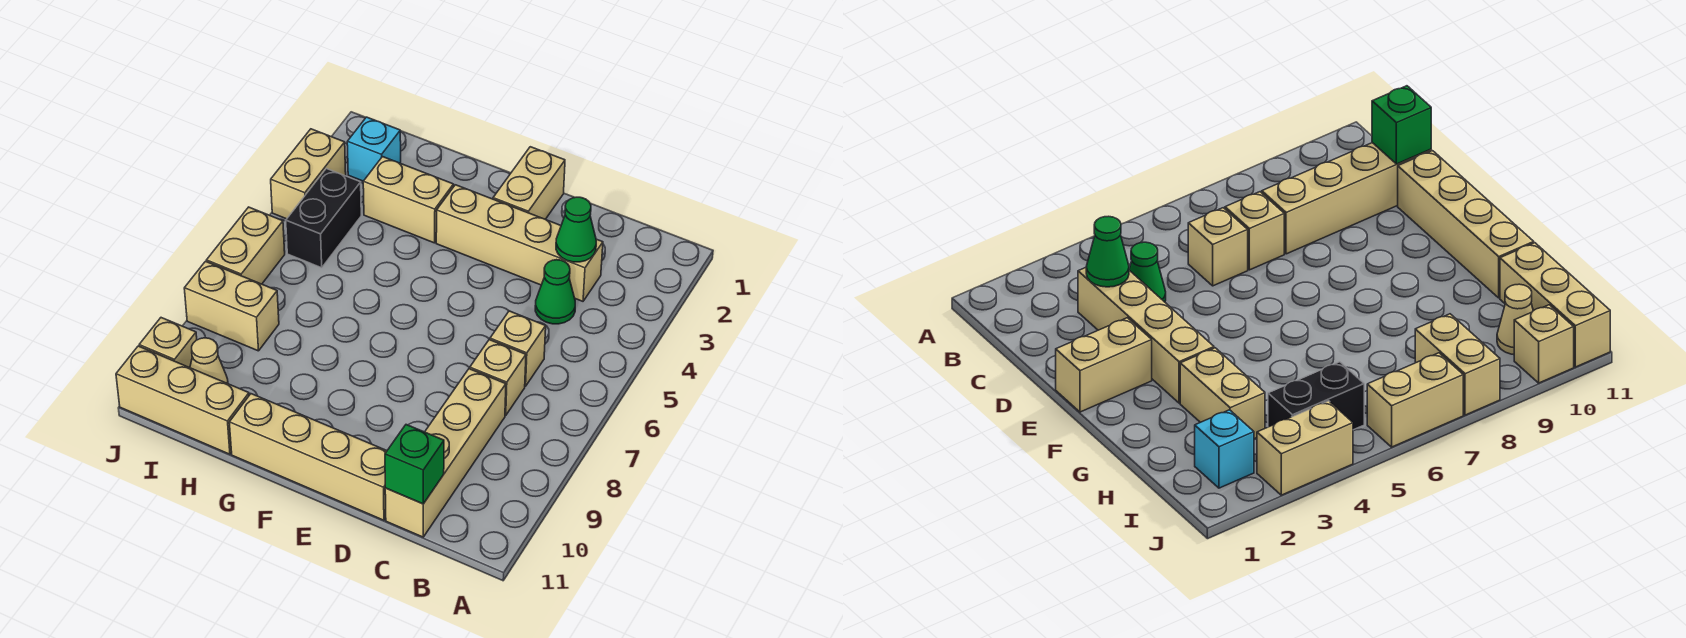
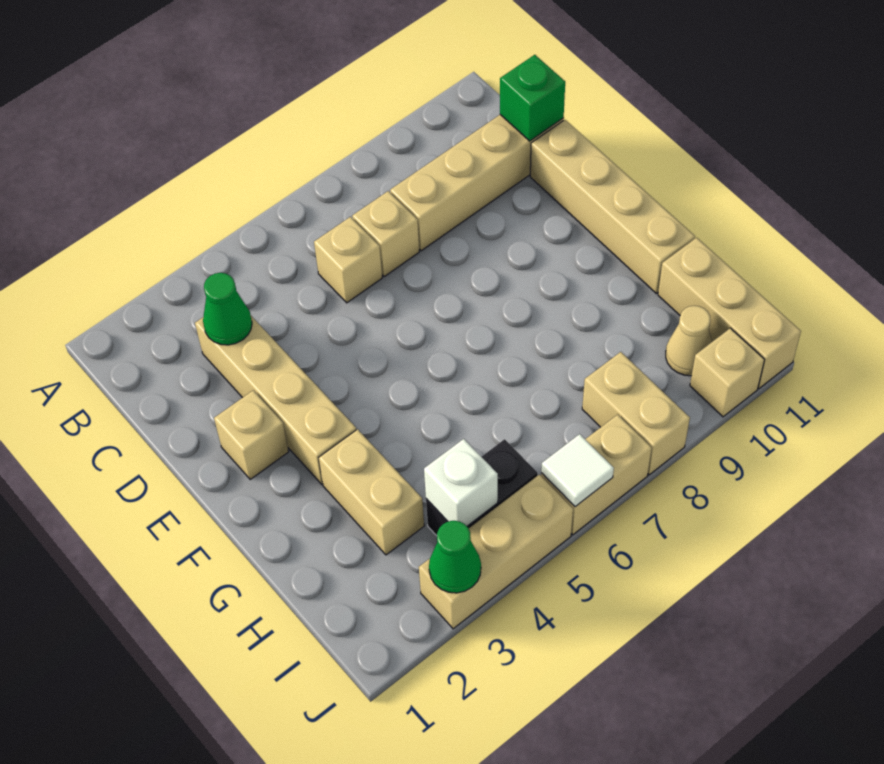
green 1x1 cone [535,260,575,324] -> green 1x1 cone moved to [429,521,481,593]
tan 1x2 brick [493,147,565,219] -> tan 1x1 brick [214,390,289,479]
cyan 1x1 brick [347,117,401,181] -> none
none -> white 1x1 brick [424,439,498,526]
tan 1x2 brick [271,129,346,219] -> tan 1x3 brick [419,475,573,629]
none -> white 1x1 tile [541,434,614,507]

